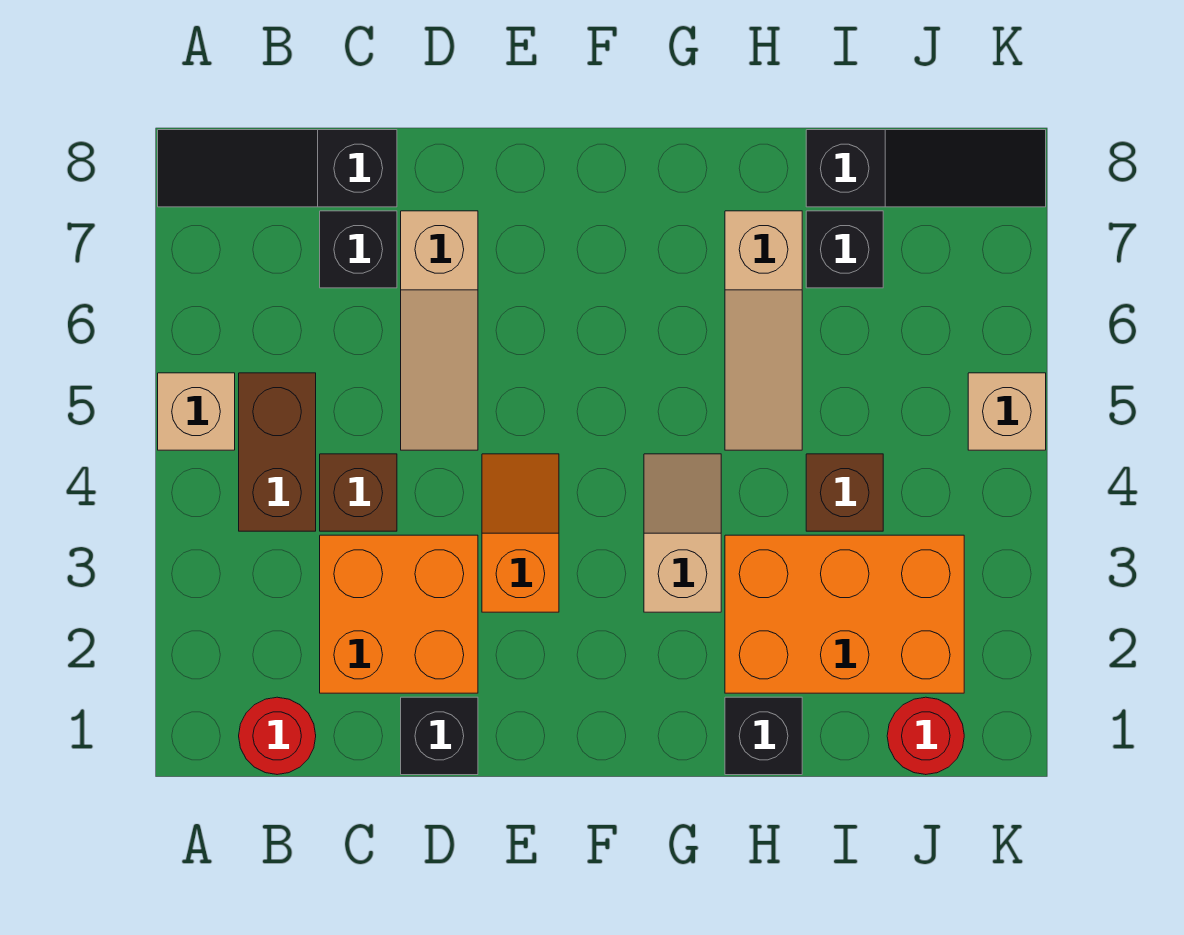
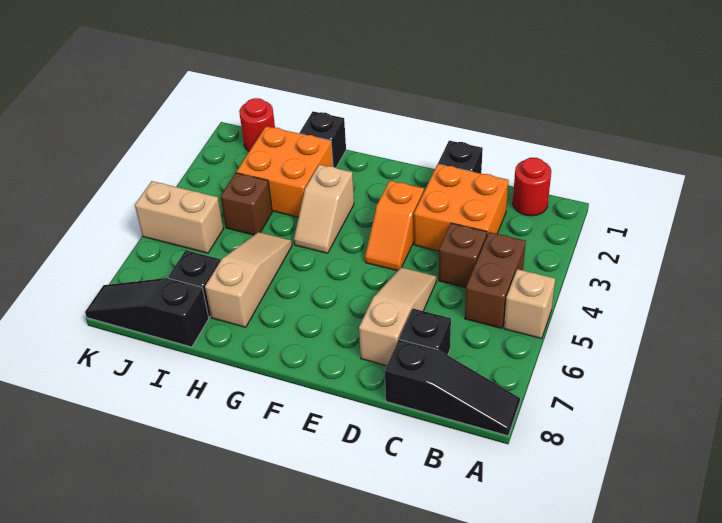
orange 2x3 brick [725,535,964,693] -> orange 2x2 brick [236,126,333,217]
tan 1x1 brick [968,373,1046,450] -> tan 1x2 brick [135,181,223,253]

